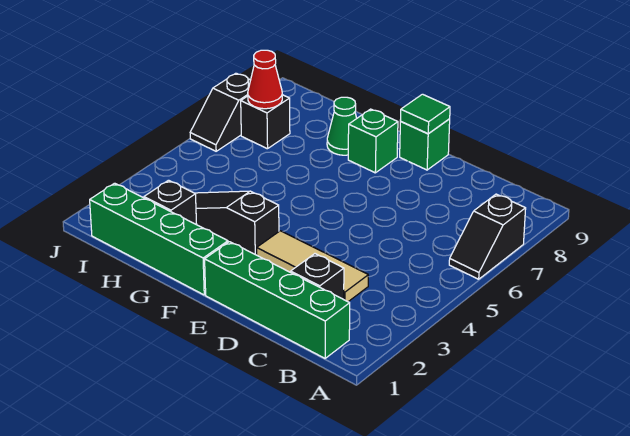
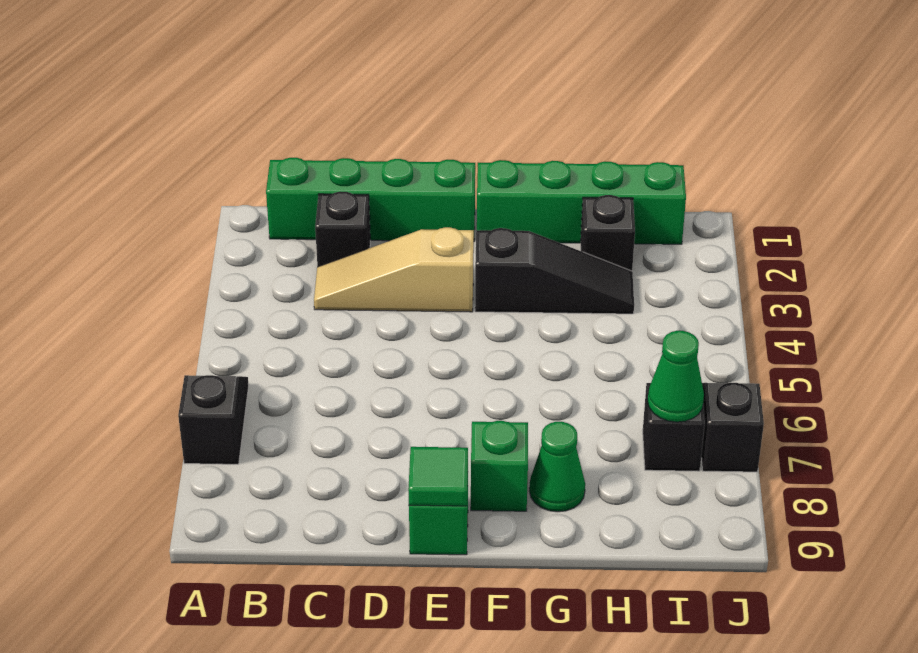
tan 1x3 tile [257,231,368,302] -> tan 1x3 slope [314,227,474,312]
red 1x1 cone [248,50,282,109] -> green 1x1 cone [648,331,704,422]

